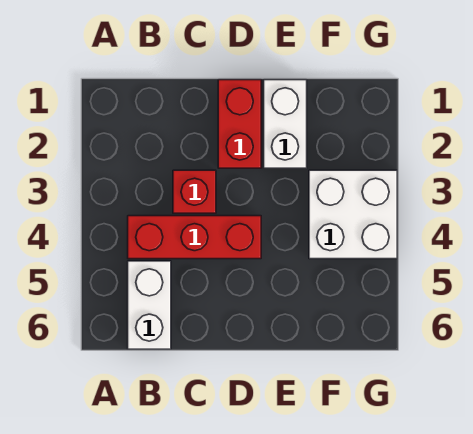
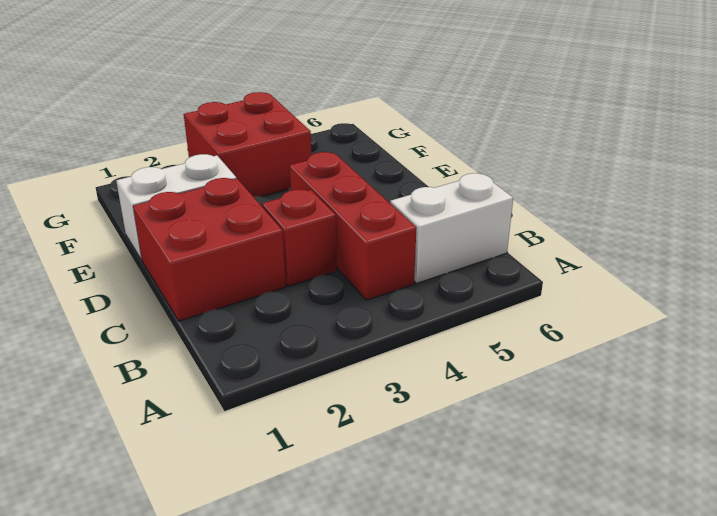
red 1x2 brick [218,80,261,168] -> red 2x2 brick [133,178,286,321]
white 2x2 brick [309,170,397,259] -> red 2x2 brick [184,92,311,197]

